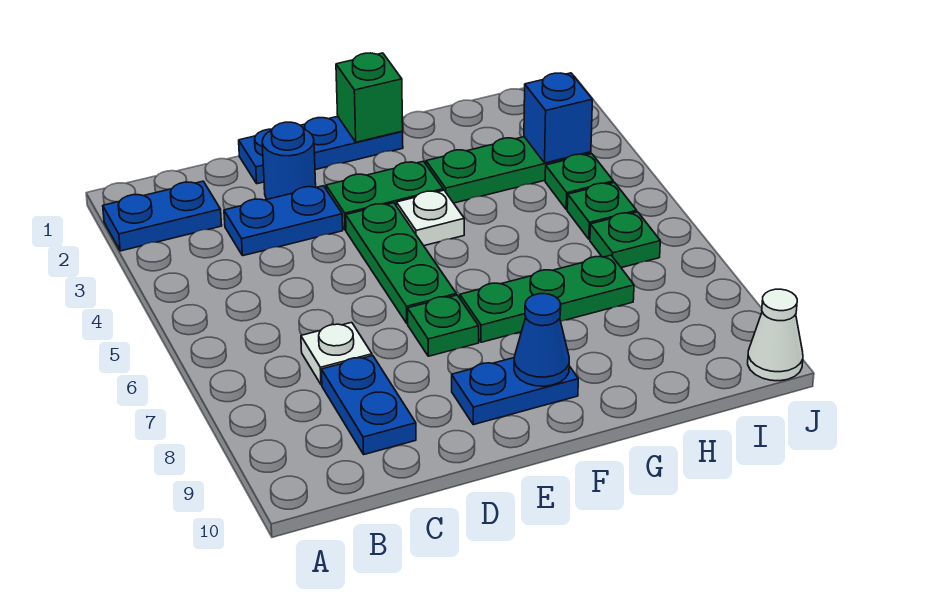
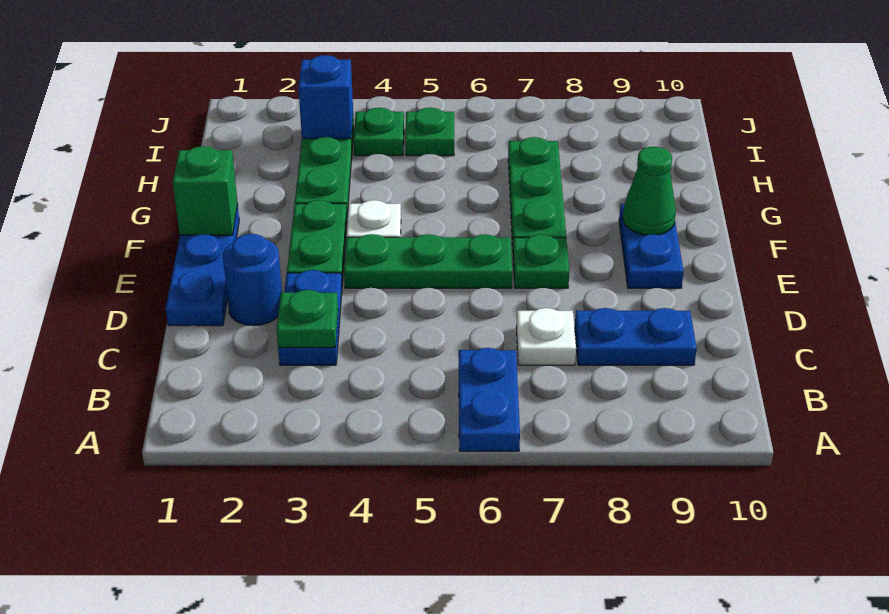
blue 1x2 plate [103,181,222,251] -> blue 1x2 plate moved to [459,348,520,451]
blue 1x1 cone [514,294,569,386] -> green 1x1 cone [623,147,676,235]
green 1x1 plate [590,212,660,268] -> green 1x1 plate moved to [277,290,338,348]
white 1x1 cone [748,289,803,381] -> none

